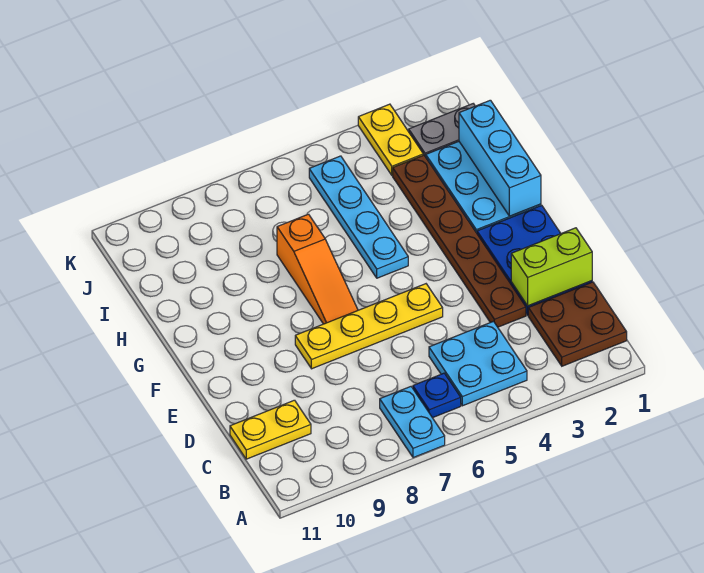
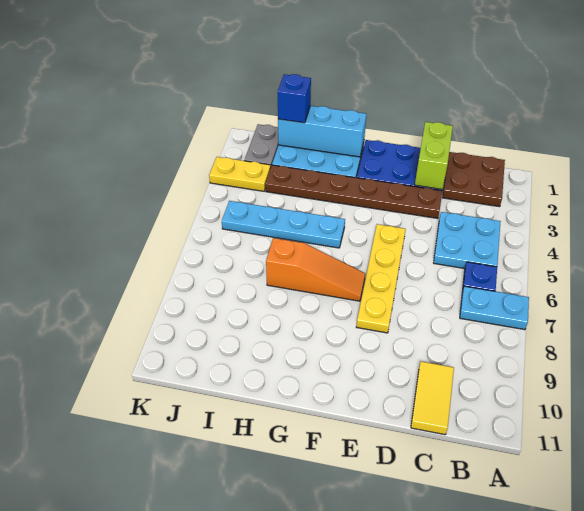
yellow 1x2 plate [230,400,311,459] -> yellow 1x2 tile [411,361,454,435]
none -> blue 1x1 brick [278,74,311,123]

